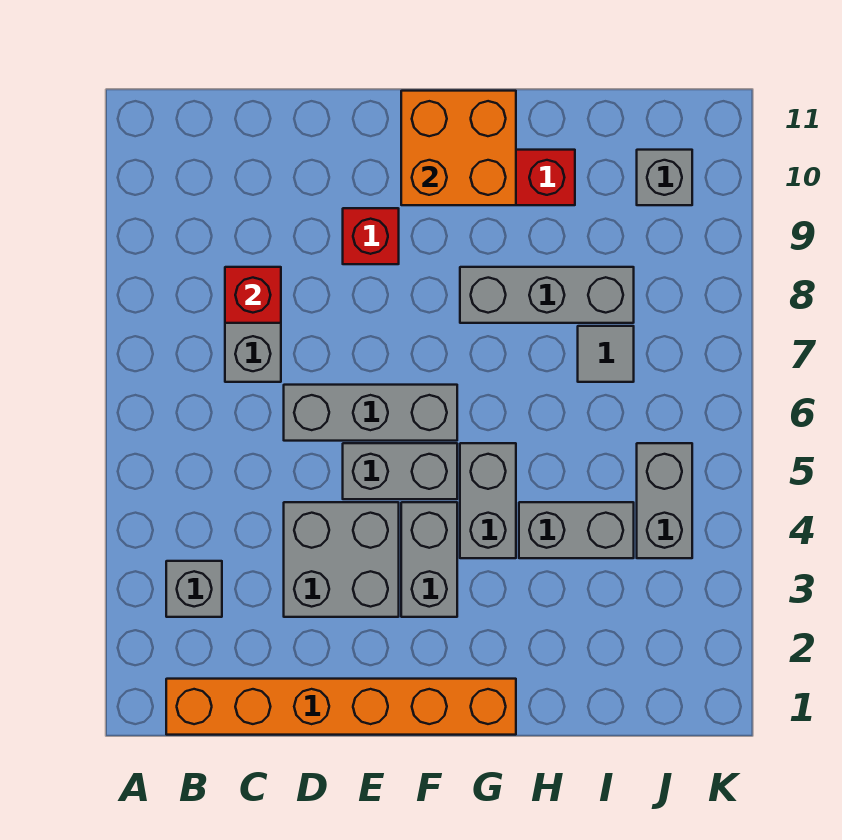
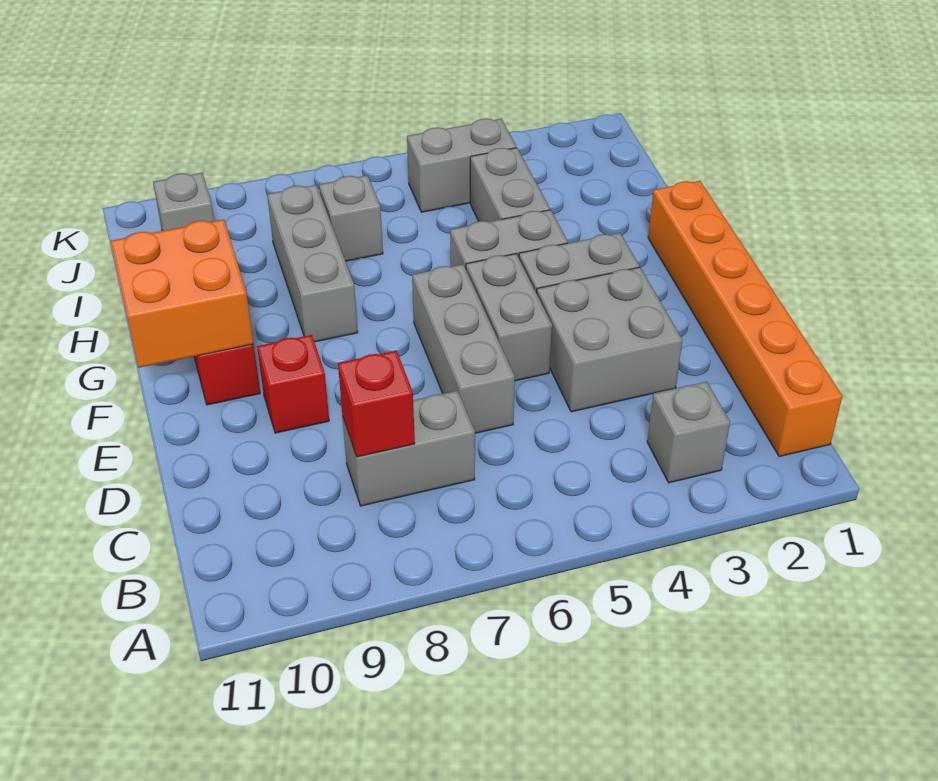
grey 1x1 tile [578,326,634,382] -> grey 1x1 brick [319,175,383,261]

